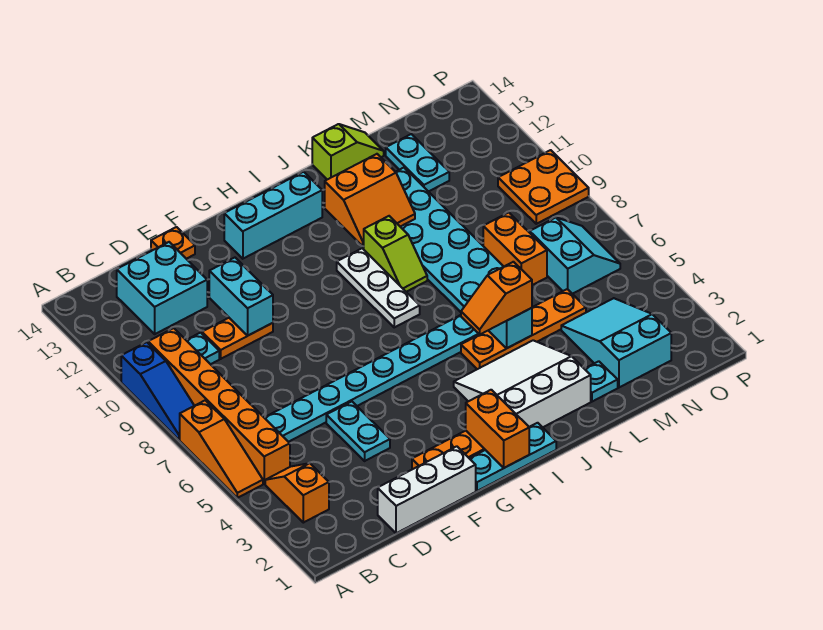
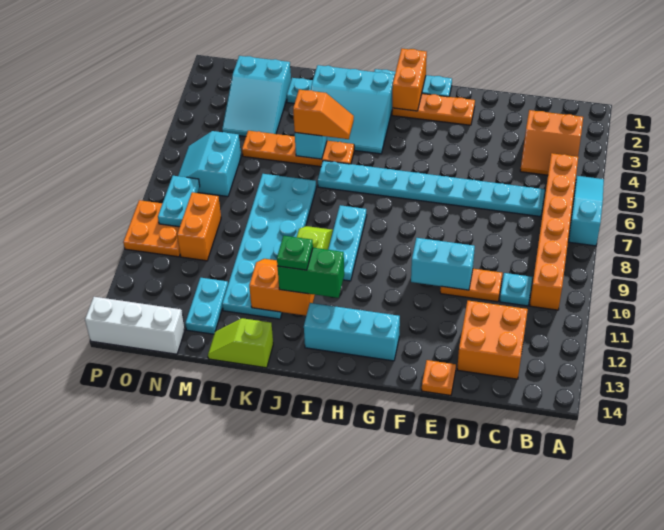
orange 1x3 slope [180,400,263,498] -> cyan 1x3 slope [568,176,604,246]
blue 1x3 slope [121,342,194,440] -> none
orange 1x2 slope [265,463,329,523] -> orange 2x2 slope [520,110,583,175]
cyan 2x2 brick [117,242,207,334] -> orange 2x2 brick [457,301,528,379]
white 1x3 brick [378,446,476,533] -> white 1x3 brick moved to [85,297,185,354]
cyan 1x2 plate [326,402,390,461] -> cyan 1x2 plate moved to [158,176,200,227]
cyan 1x2 brick [209,258,273,336] -> cyan 1x2 brick turned to [411,238,475,290]
white 3x3 slope [454,340,591,427] -> cyan 3x3 slope [311,65,395,154]
white 1x3 plate [337,248,420,327] -> cyan 1x3 plate [328,205,367,281]
none -> green 1x2 brick [277,248,344,298]
none -> green 1x1 plate [277,236,313,270]
orange 1x2 brick [483,213,547,285] -> orange 1x2 brick moved to [177,192,221,261]

